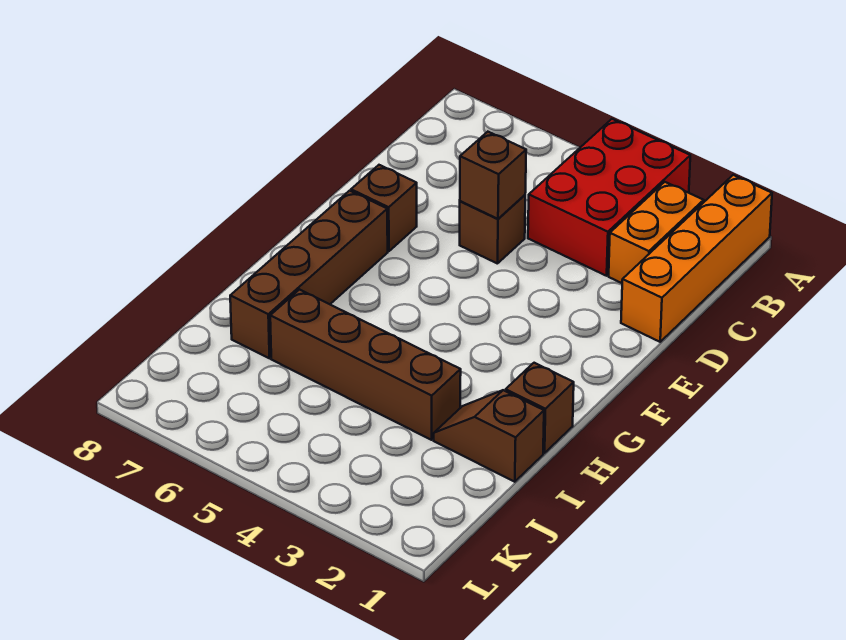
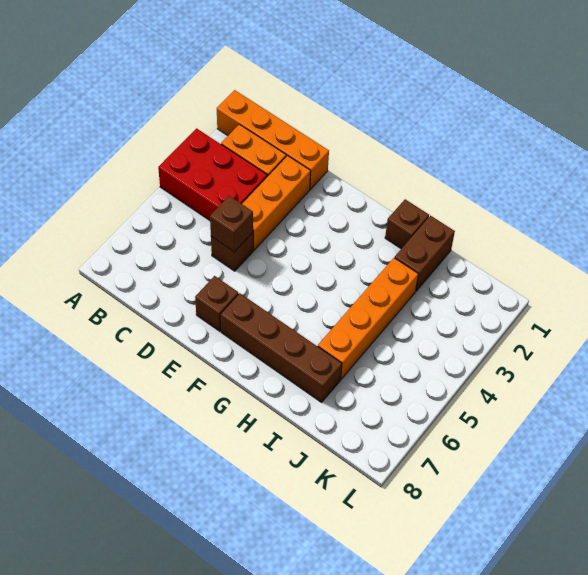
none -> orange 1x3 brick [242,156,311,250]
brown 1x2 slope [434,390,544,482] -> brown 1x2 brick [395,216,455,291]
brown 1x4 brick [270,290,461,440] -> orange 1x4 brick [318,258,418,379]

